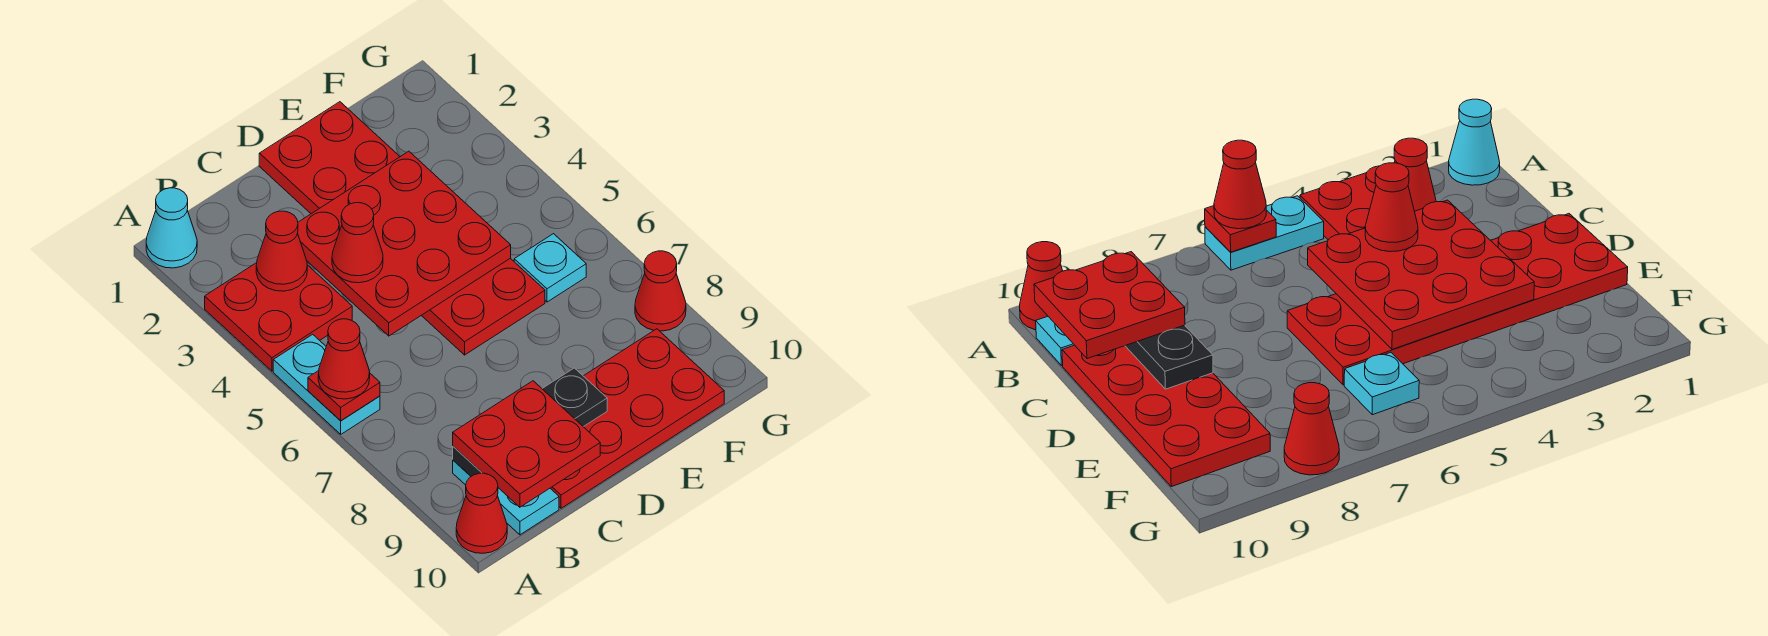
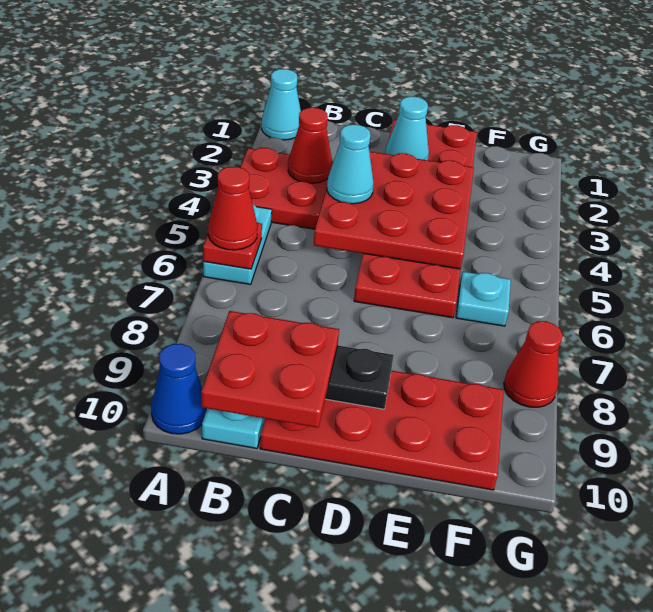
red 1x1 cone [456,473,507,553] -> blue 1x1 cone [151,344,207,434]
red 1x1 cone [332,203,383,283] -> cyan 1x1 cone [327,125,373,204]
none -> cyan 1x1 cone [385,97,429,160]

